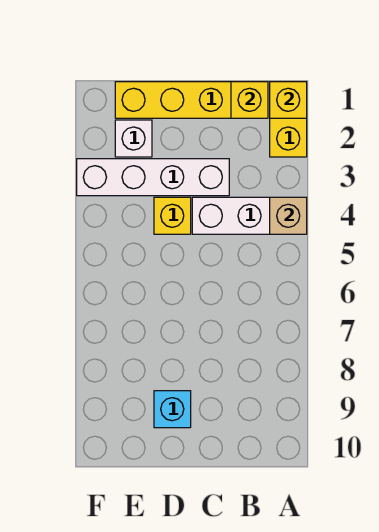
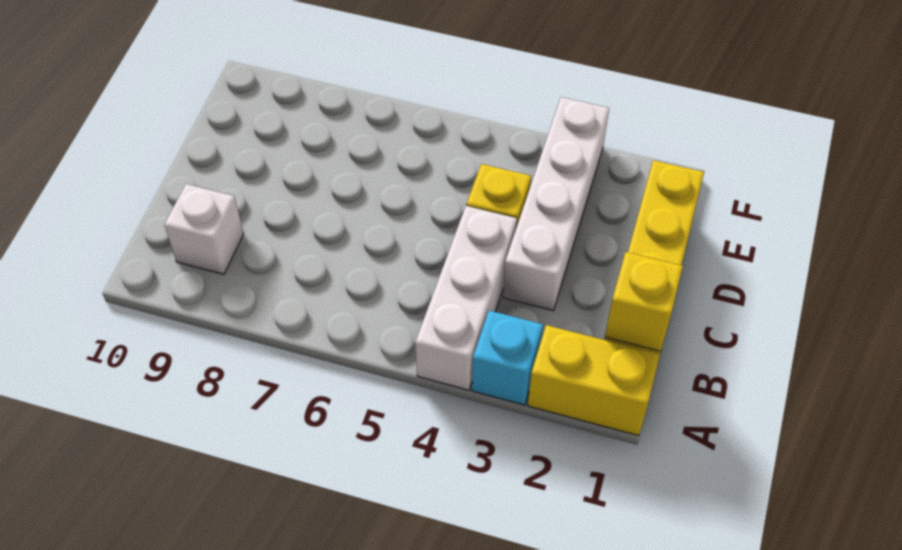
yellow 1x1 brick [270,82,307,118] -> none
tan 1x1 brick [270,197,307,234] -> none
cyan 1x1 brick [154,391,191,428] -> cyan 1x1 brick moved to [472,310,543,405]
white 1x1 brick [115,120,152,157] -> white 1x1 brick moved to [164,184,244,274]

